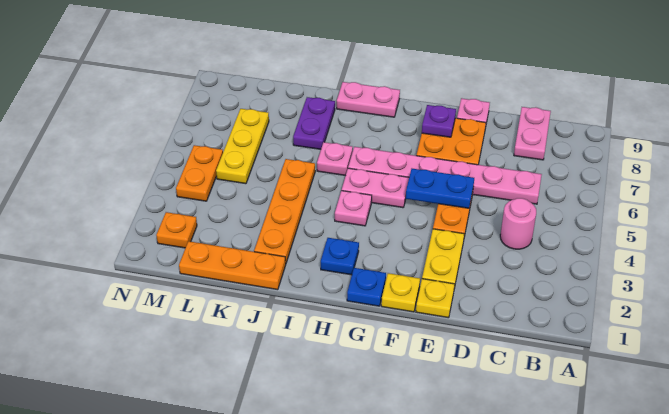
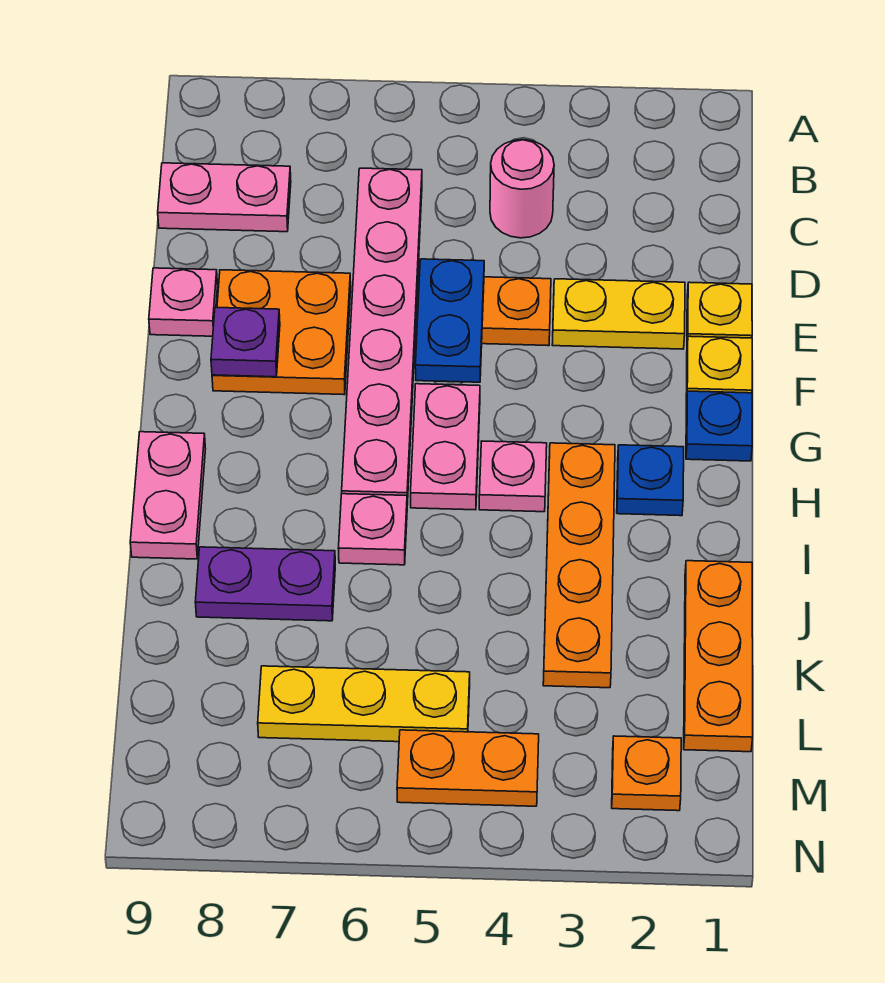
orange 1x4 plate [254,159,315,263] -> orange 1x4 plate turned to [543,443,615,688]

